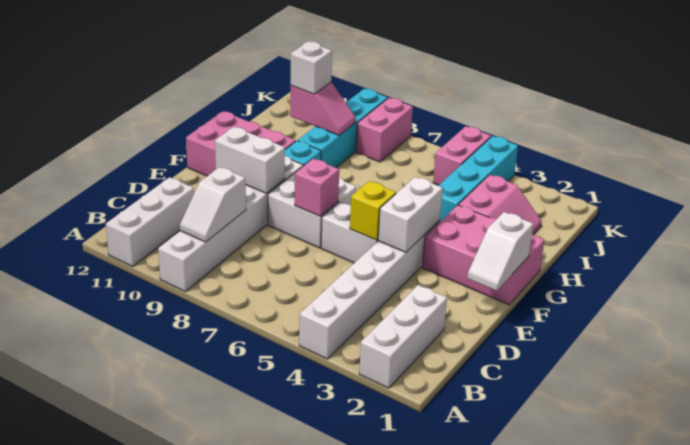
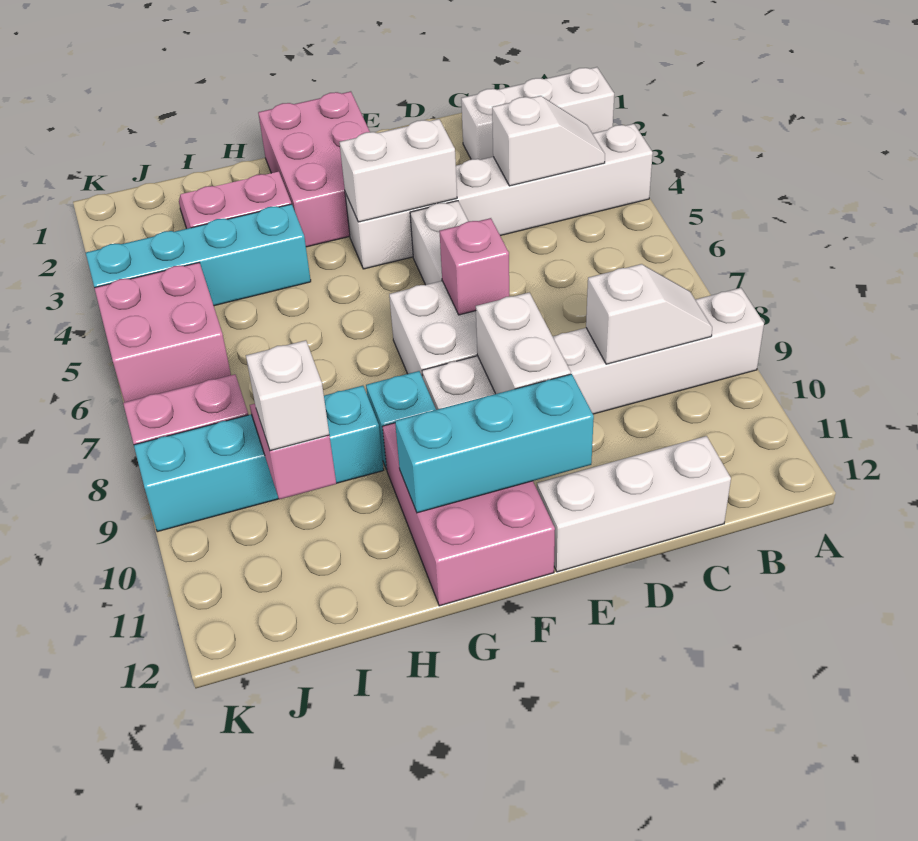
white 1x3 brick [106,177,194,267] -> white 1x3 brick moved to [537,436,731,572]
white 1x2 slope [467,212,533,291] -> white 1x2 slope moved to [492,96,605,186]
yellow 1x1 brick [350,181,396,240] -> none
none -> cyan 1x3 brick [395,374,594,513]
pink 1x2 brick [433,126,491,185] -> pink 2x2 brick [95,263,231,402]

